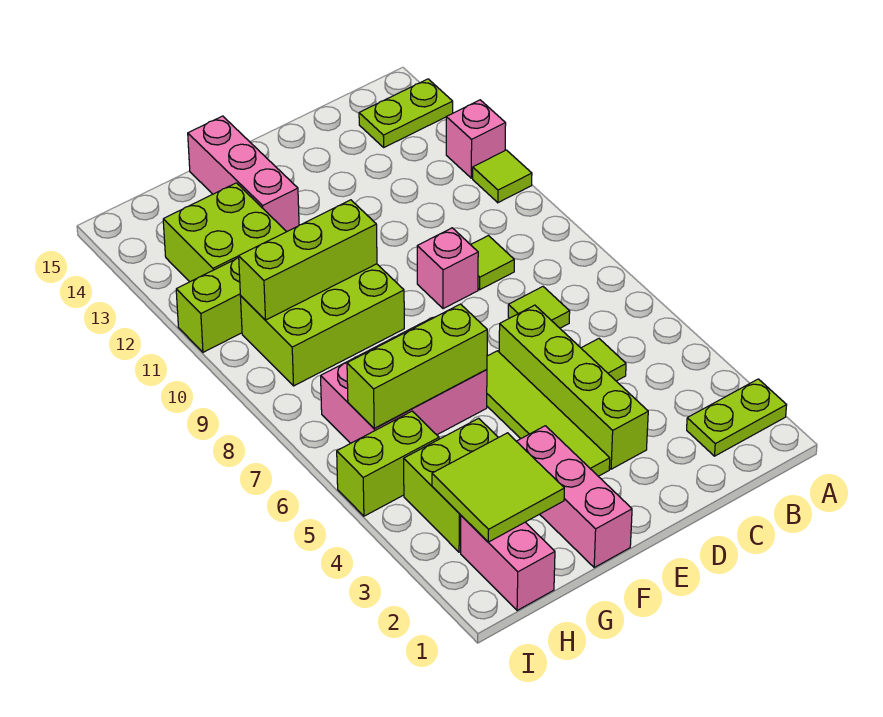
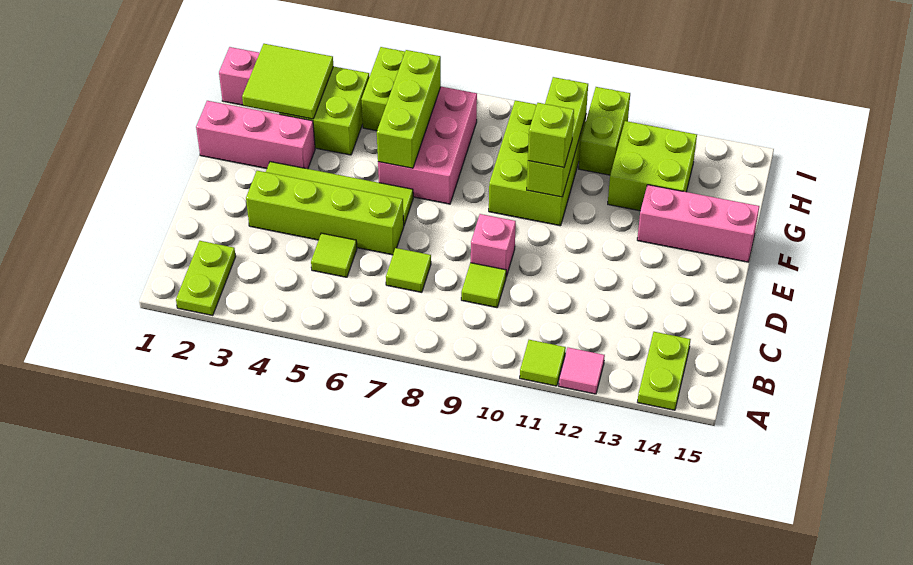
pink 1x1 brick [446,100,506,178] -> pink 1x1 tile [559,348,605,394]
none -> lime 1x1 brick [528,103,574,167]

